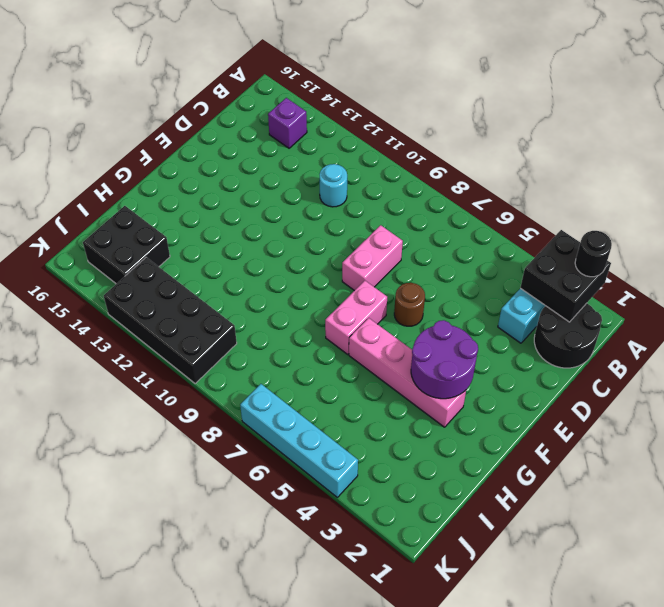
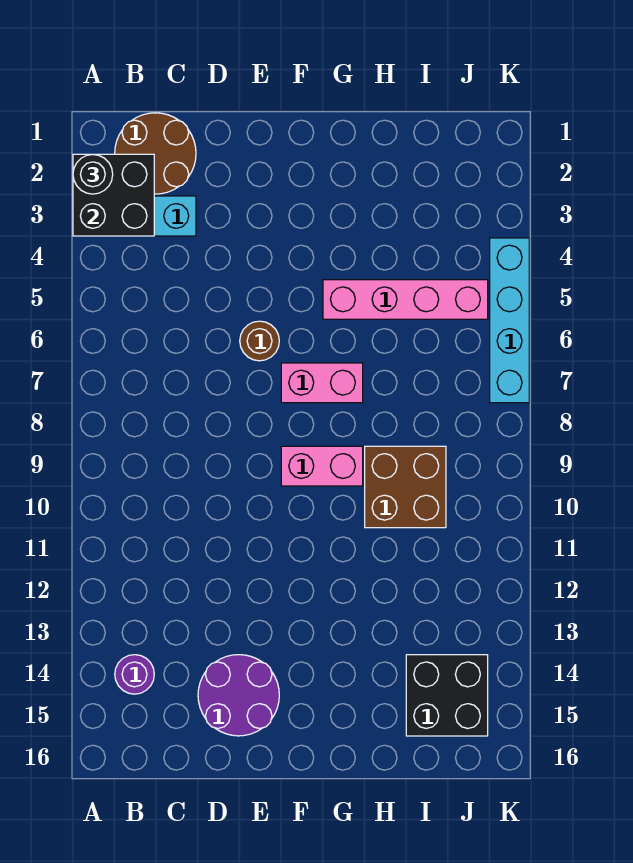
black 2x2 round brick [534,303,602,368] -> brown 2x2 round brick [115,113,196,194]
purple 1x1 brick [268,98,307,148] -> purple 1x1 round brick [115,655,154,694]
cyan 1x1 round brick [320,164,347,207] -> none
pink 1x2 brick [342,225,403,291] -> pink 1x2 brick moved to [281,446,363,486]
purple 2x2 round brick [411,320,478,399] -> purple 2x2 round brick moved to [198,655,279,736]
pink 1x4 brick [349,318,466,427] -> pink 1x4 brick turned to [323,280,488,319]
none -> brown 2x2 brick [365,446,446,528]
black 2x4 brick [104,257,237,384] -> none

